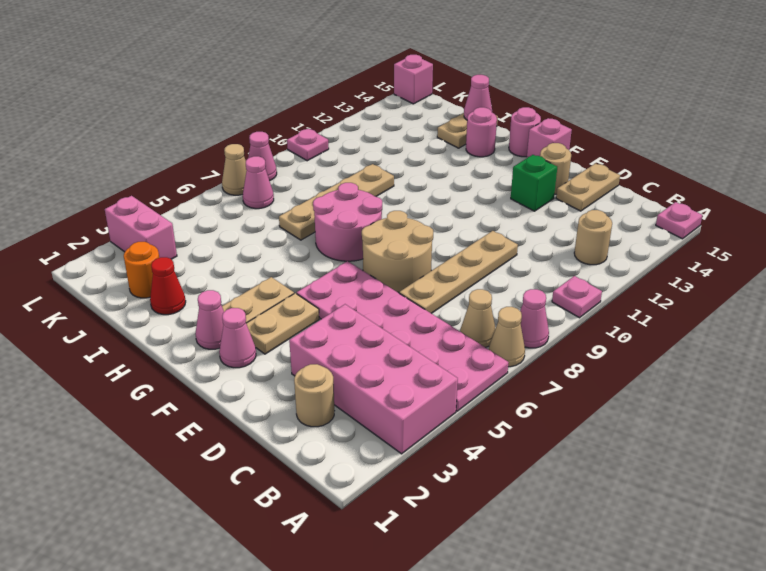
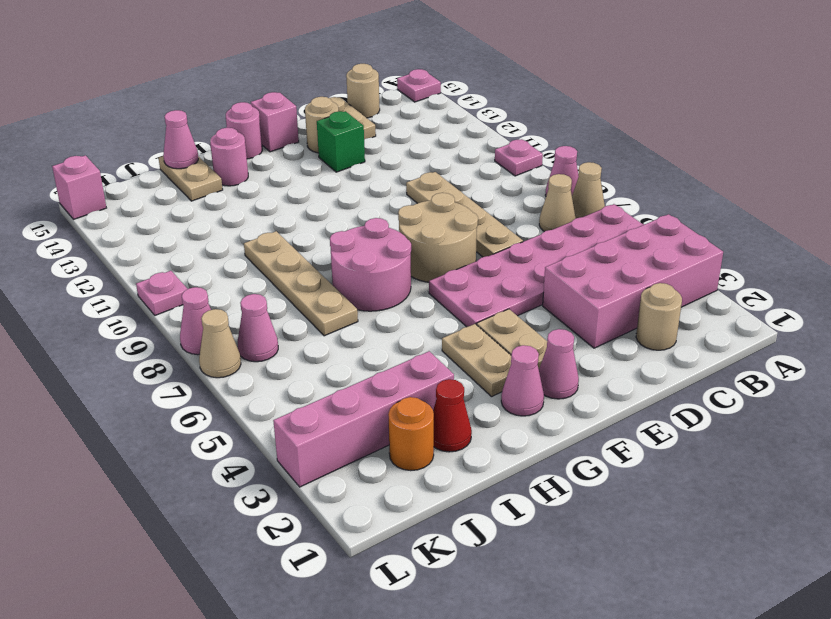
tan 1x1 round brick [574,210,612,265] -> tan 1x1 round brick moved to [346,64,380,118]
pink 1x2 brick [105,196,177,259] -> pink 1x4 brick [273,351,454,487]

